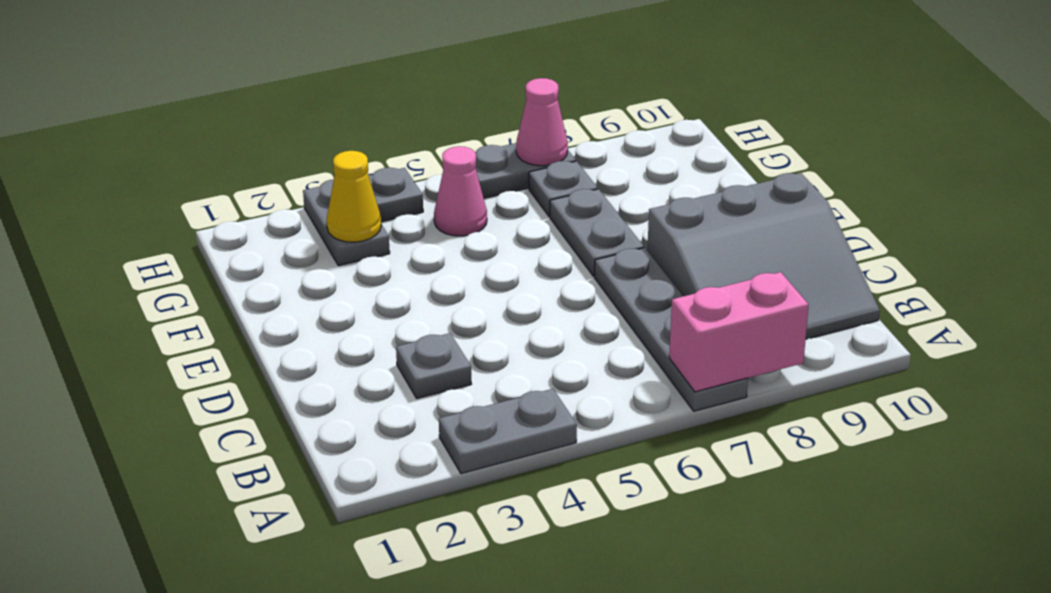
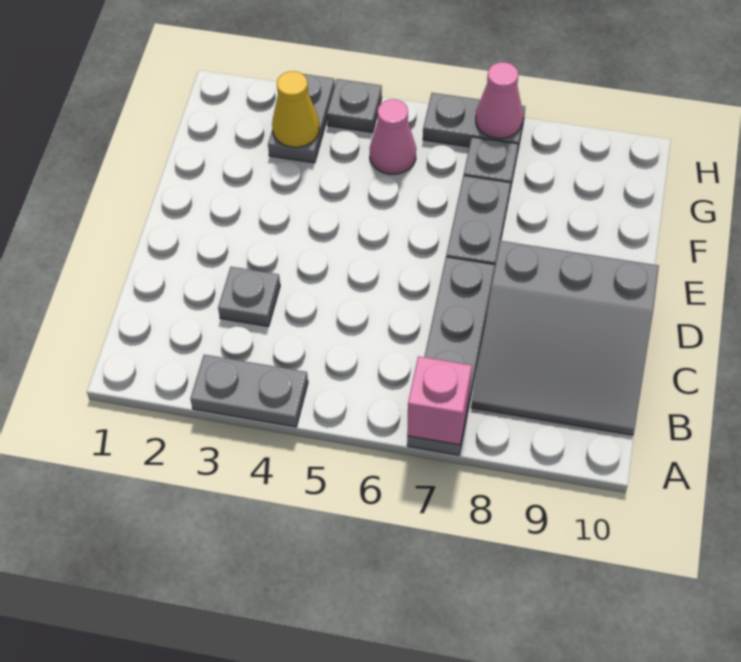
pink 1x2 brick [669,272,809,392] -> pink 1x1 brick [407,356,472,445]

